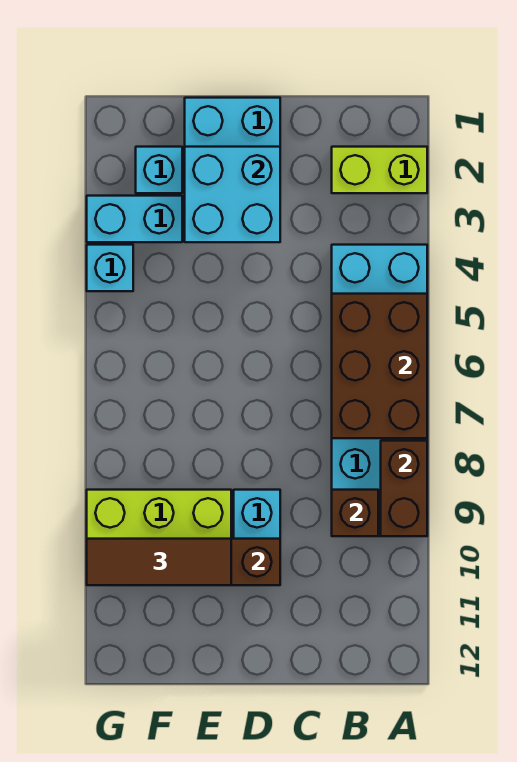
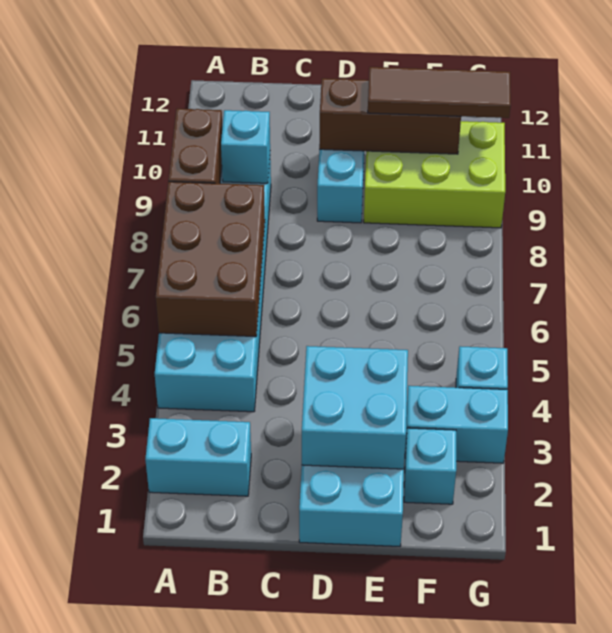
lime 1x2 brick [332,147,427,193] -> cyan 1x2 brick [145,418,251,496]
brown 1x1 brick [332,490,378,536] -> cyan 1x1 brick [221,110,270,183]

